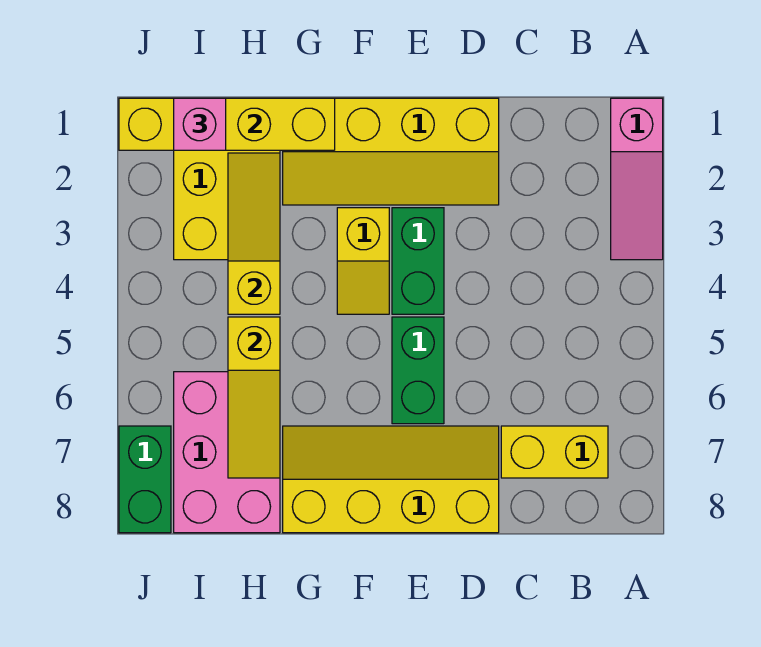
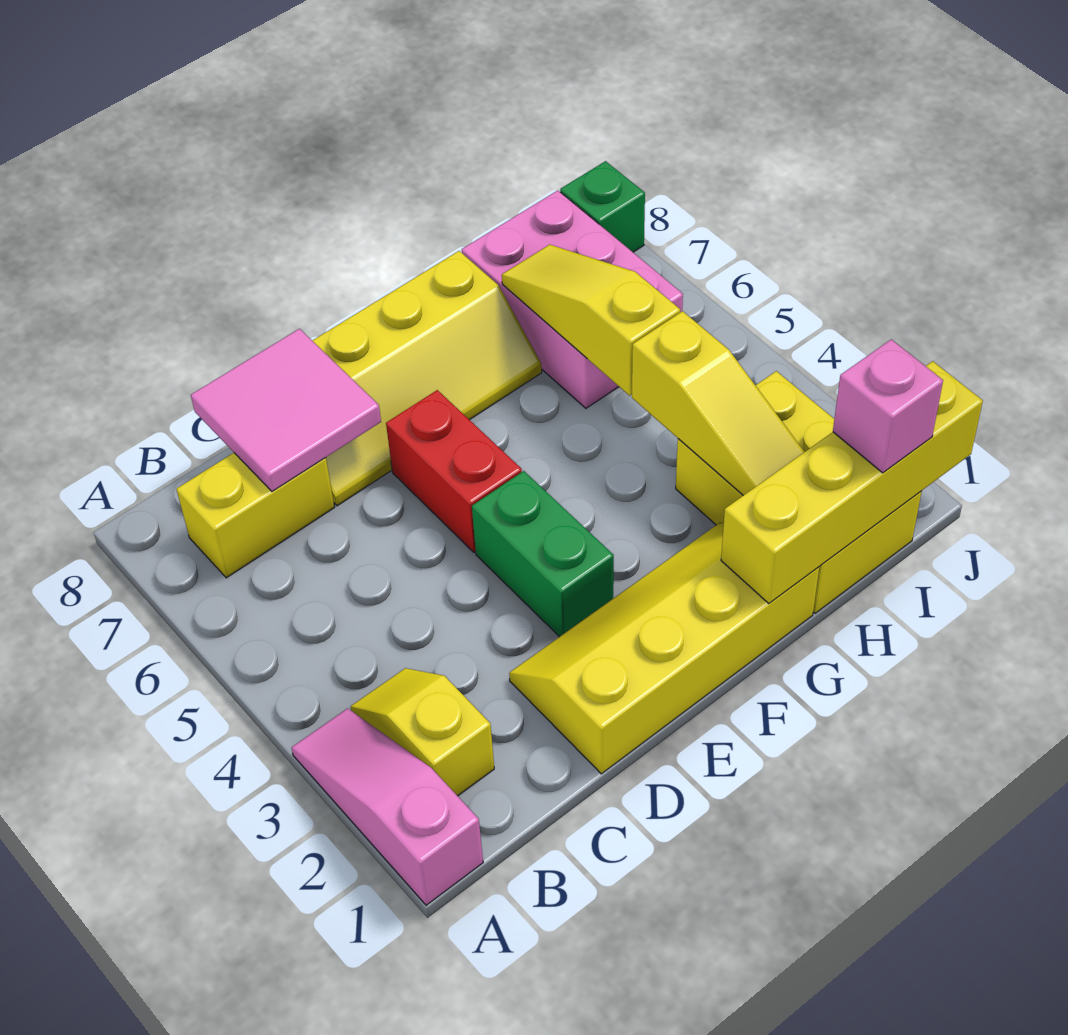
none -> pink 2x2 tile [191,329,381,491]
green 1x2 brick [392,317,444,424] -> red 1x2 brick [386,390,522,552]
yellow 1x2 slope [337,208,389,314] -> yellow 1x2 slope moved to [351,668,494,796]
green 1x2 brick [119,426,171,533] -> green 1x1 brick [560,161,645,252]

